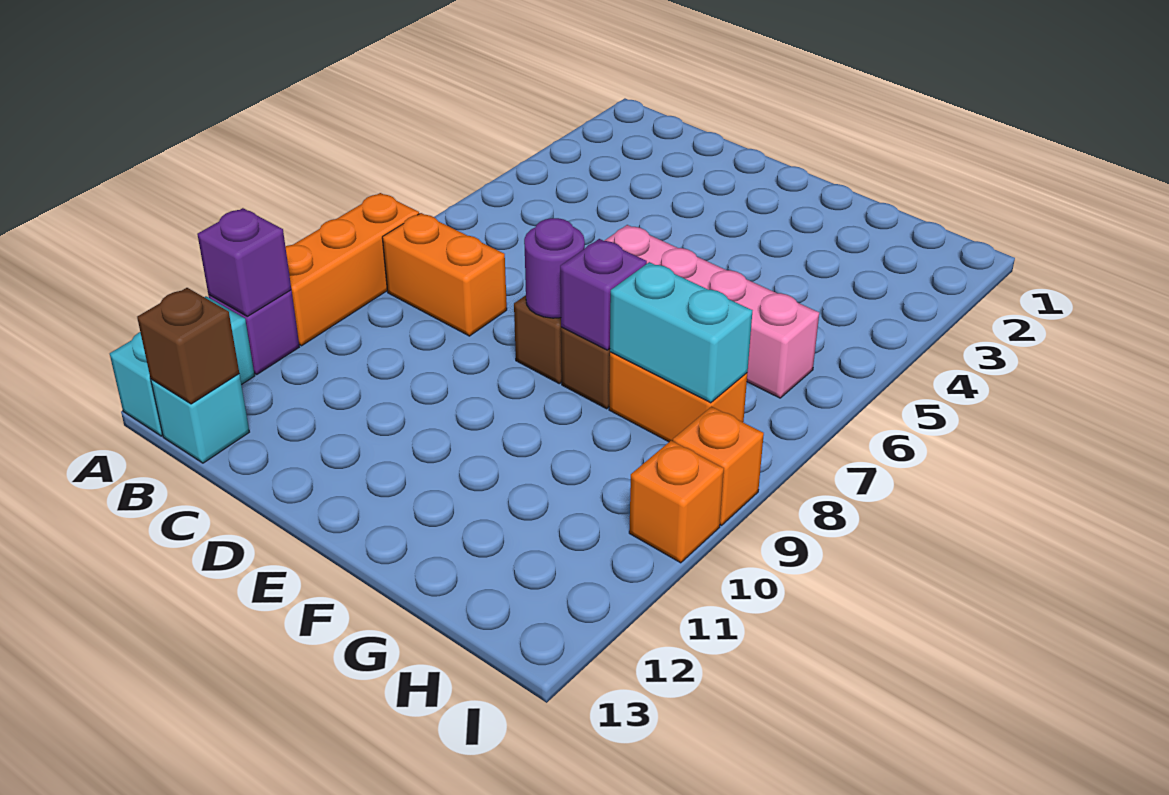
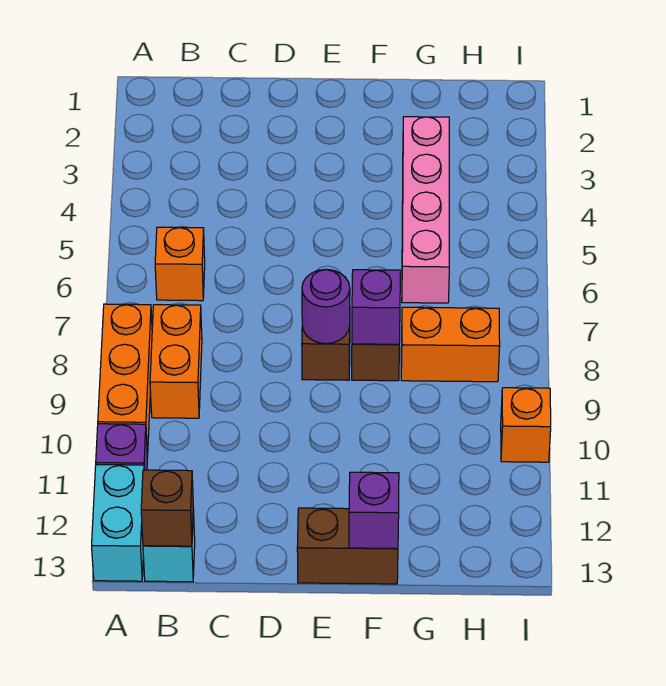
purple 1x1 brick [197,208,291,316] -> purple 1x1 brick moved to [349,472,399,549]
orange 1x2 brick [382,213,507,336] -> orange 1x2 brick turned to [150,305,202,418]
pink 1x4 brick [604,225,819,398] -> pink 1x4 brick turned to [402,117,449,303]
none -> brown 1x2 brick [297,508,398,584]
cyan 1x2 brick [610,262,752,403] -> none
orange 1x1 brick [673,407,764,525] -> orange 1x1 brick moved to [155,227,205,301]

